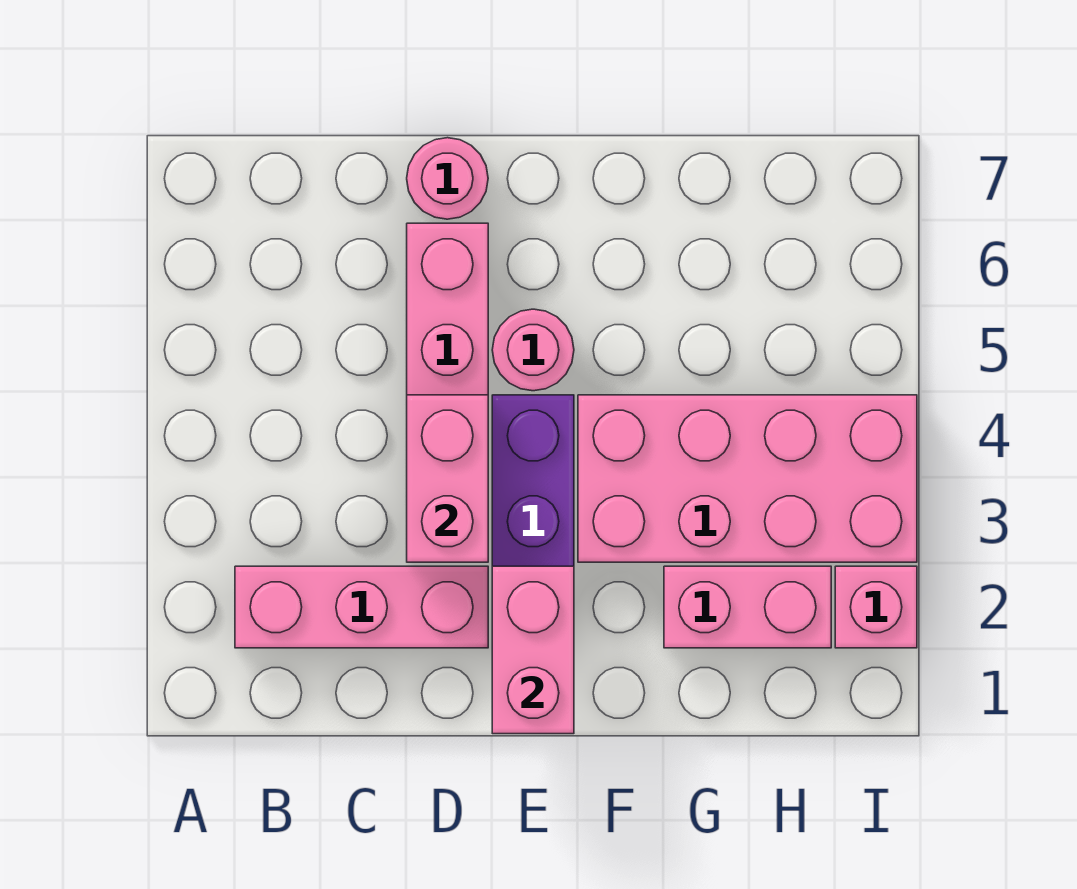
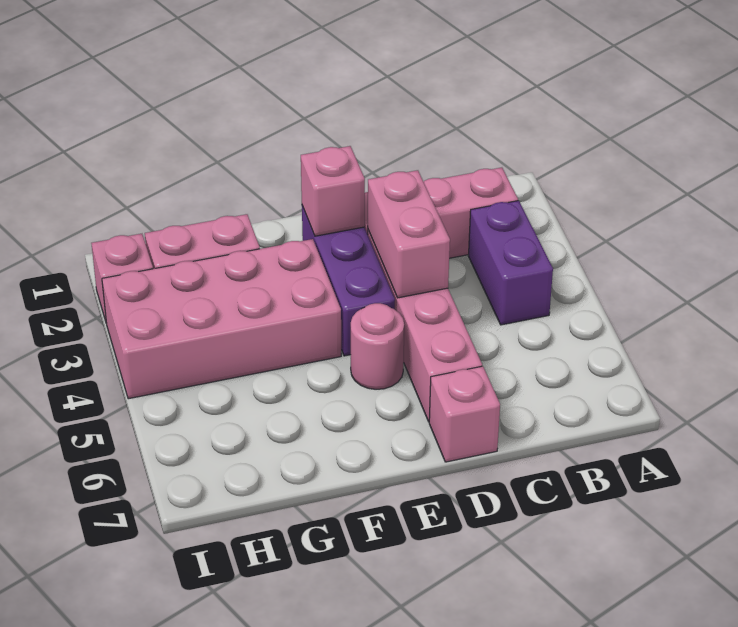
none -> purple 1x2 brick [468,201,553,325]
pink 1x1 round brick [407,138,488,219] -> pink 1x1 brick [429,366,500,462]
pink 1x2 brick [492,566,574,734] -> pink 1x1 brick [301,146,365,236]

